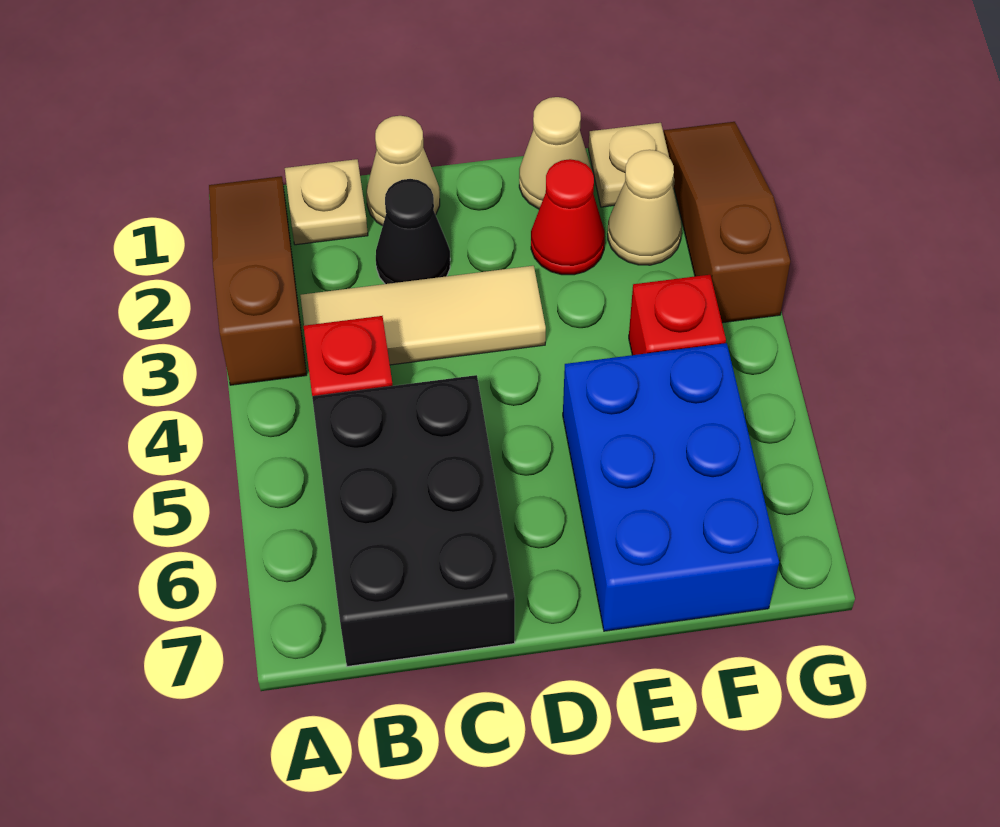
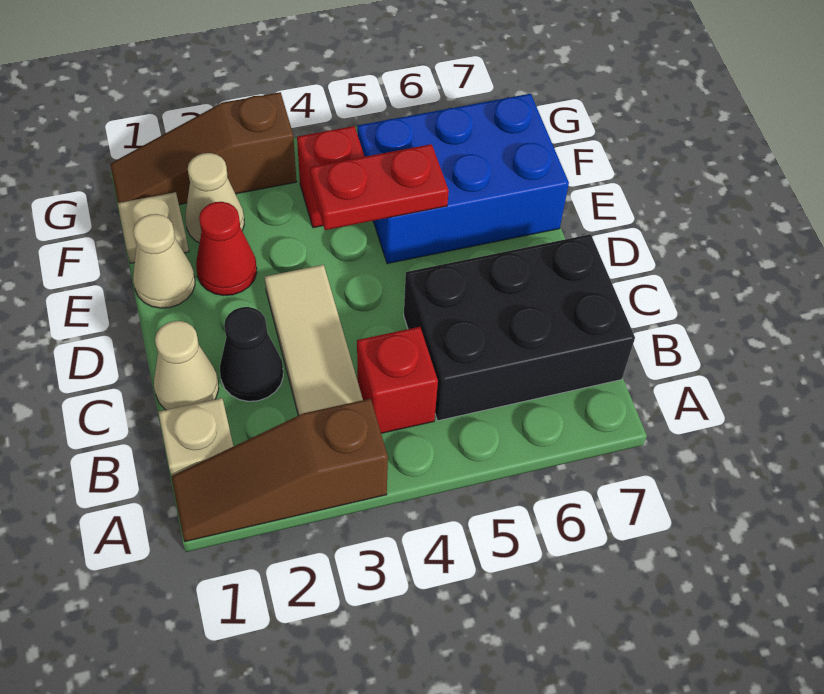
none -> red 1x2 plate [310,144,449,230]

